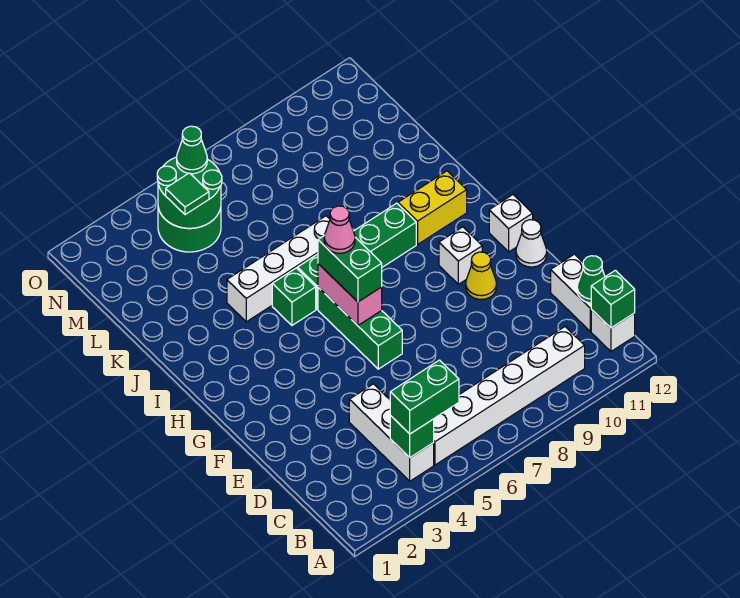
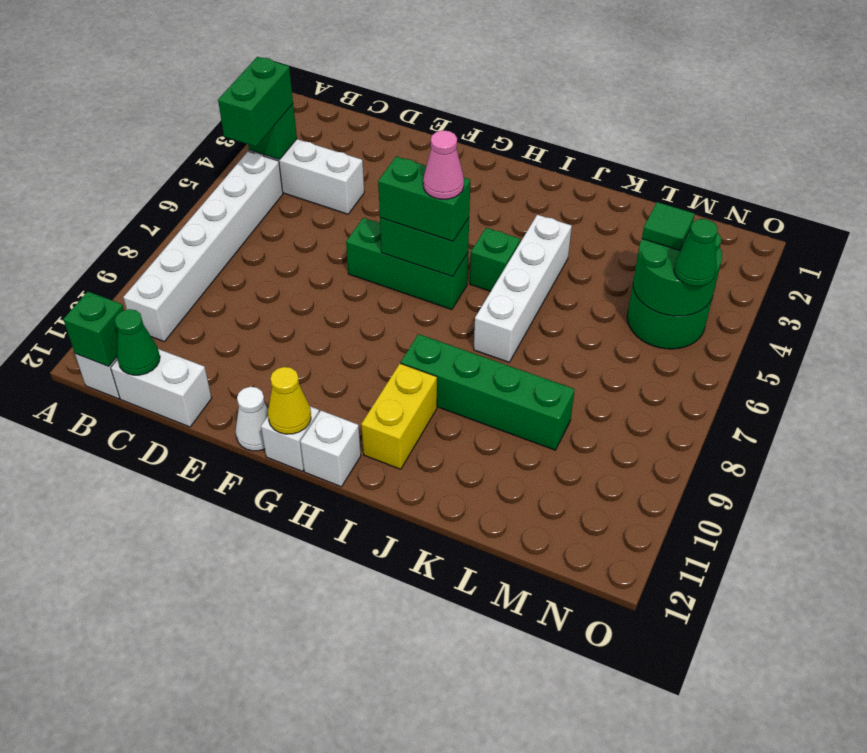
yellow 1x1 cone [466,252,496,299] -> yellow 1x1 cone moved to [268,367,311,434]
pink 1x2 brick [318,264,382,325] -> green 1x2 brick [380,218,469,276]
white 1x1 brick [439,227,482,284] -> white 1x1 brick moved to [300,411,361,487]
green 1x4 brick [298,203,416,309] -> green 1x4 brick turned to [401,334,575,450]

